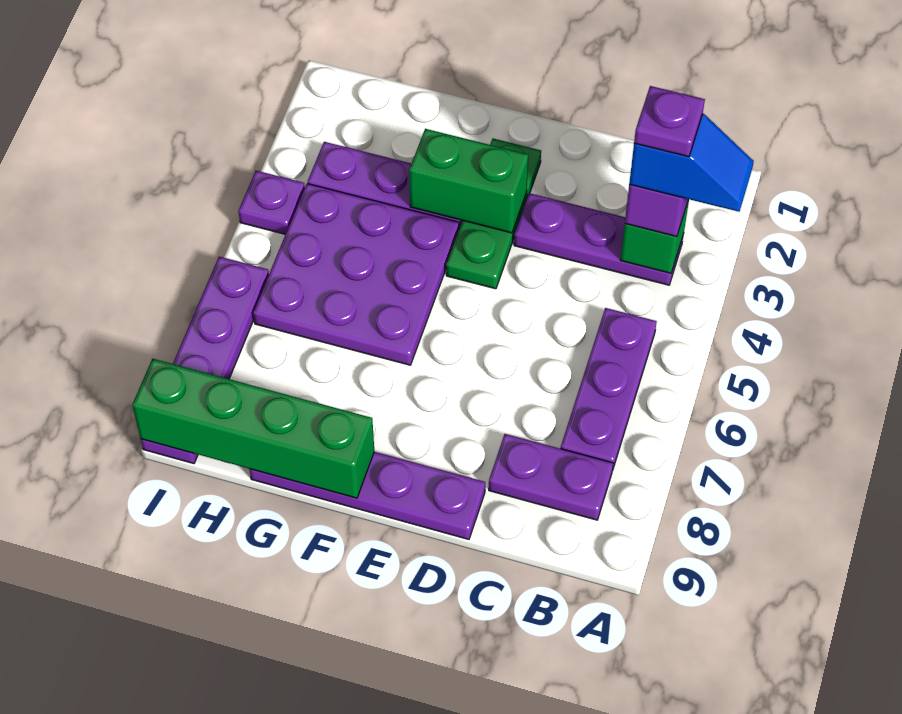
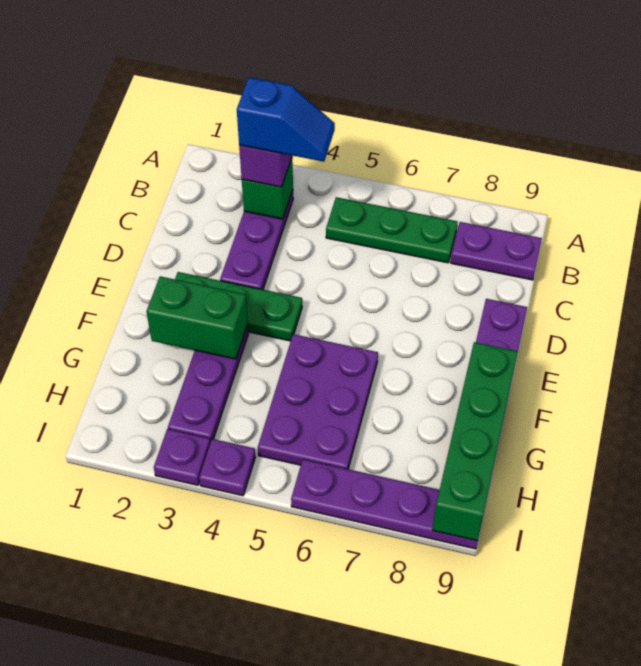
blue 1x2 slope [629,114,754,212] -> blue 1x2 slope turned to [237,77,335,162]
purple 1x1 plate [634,86,705,157] -> purple 1x1 plate moved to [154,429,210,485]
purple 1x3 plate [561,308,657,471] -> green 1x3 plate [326,197,458,263]
purple 1x2 plate [489,434,613,520] -> purple 1x2 plate turned to [451,222,542,280]
green 1x2 brick [409,129,528,233] -> green 1x2 brick turned to [146,276,248,359]
purple 3x3 plate [253,184,459,365] -> purple 2x3 plate [258,334,378,469]

